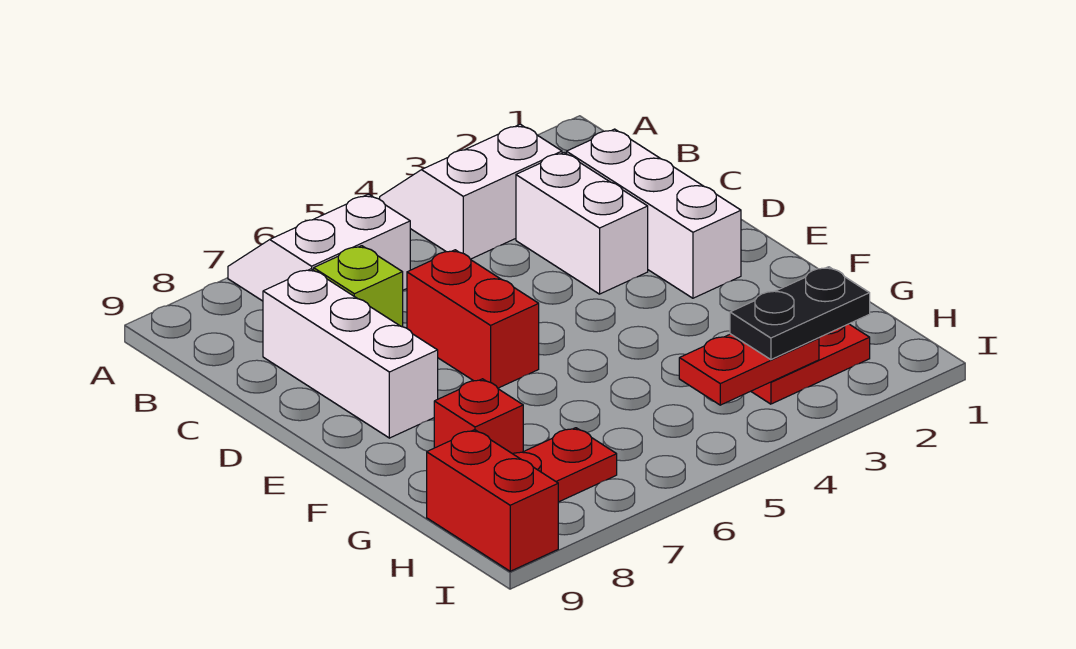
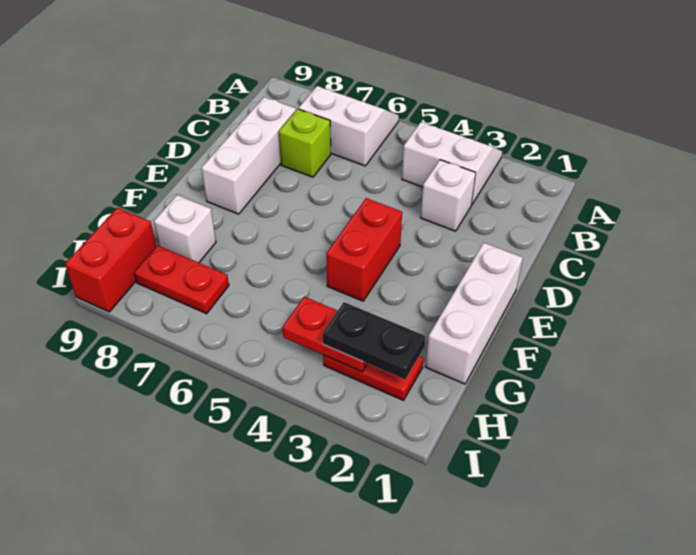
white 1x3 brick [566,129,741,298] -> white 1x3 brick moved to [425,243,523,384]
white 1x2 brick [516,153,648,294] -> white 1x1 brick [421,160,476,231]
red 1x2 brick [407,250,539,388] -> red 1x2 brick moved to [326,198,402,301]
red 1x1 brick [434,379,523,454] -> white 1x1 brick [154,195,216,263]

